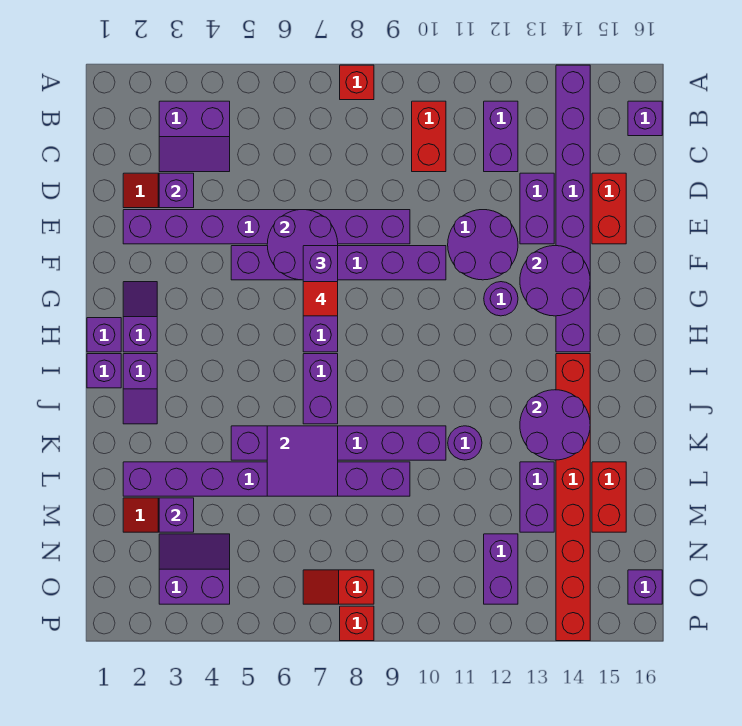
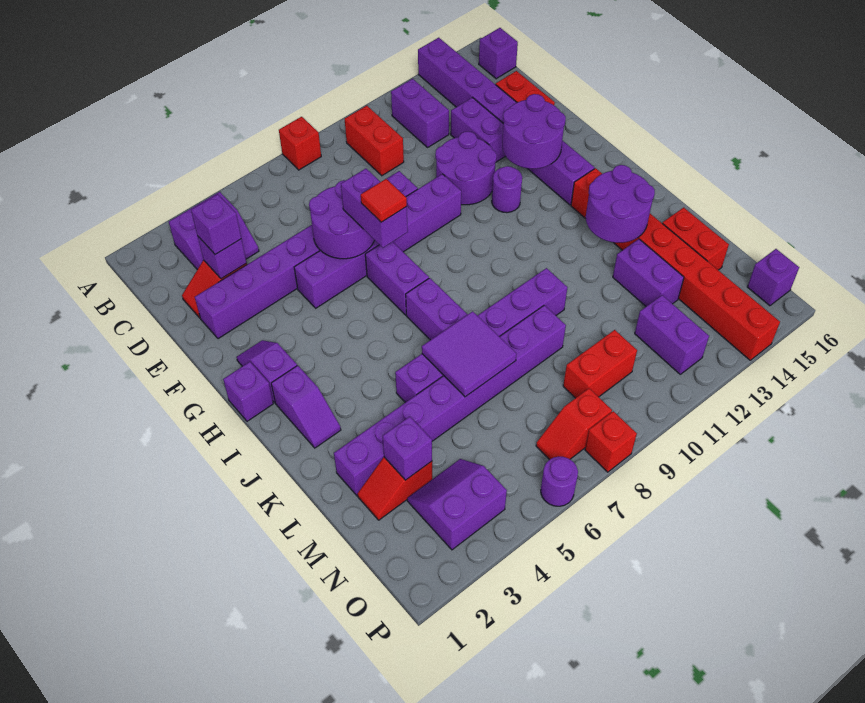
purple 1x1 brick [87,354,121,388] -> purple 1x1 brick moved to [191,194,241,255]
purple 1x1 round brick [448,426,482,460] -> purple 1x1 round brick moved to [541,457,578,506]
none -> red 1x2 brick [563,330,637,398]

